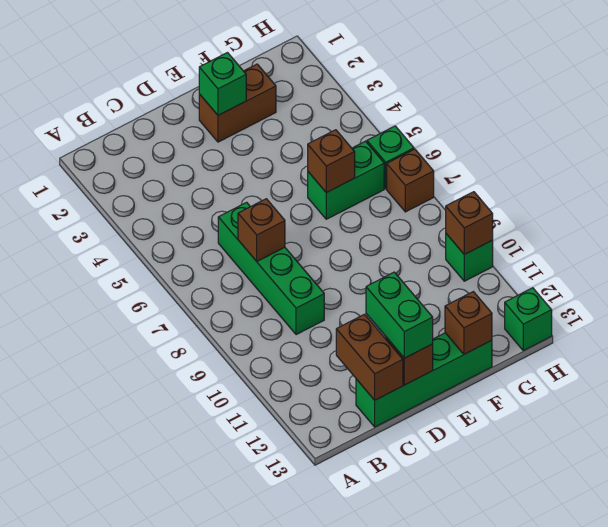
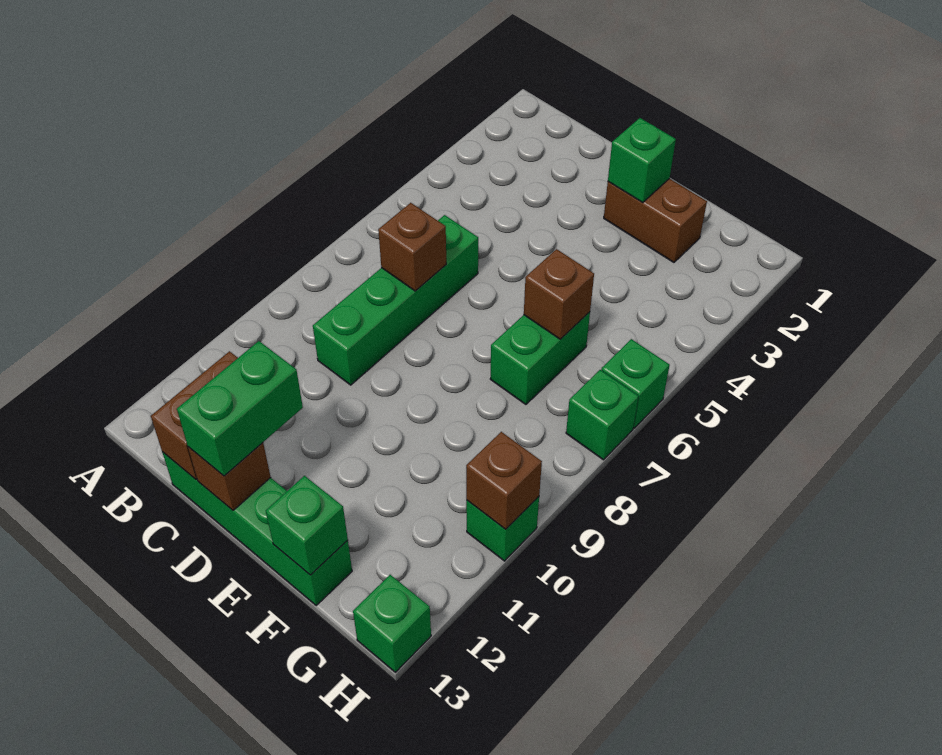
green 1x2 brick [308,141,384,219] -> green 1x2 brick turned to [490,312,590,404]
brown 1x1 brick [445,292,492,354] -> green 1x1 brick [266,476,348,575]
brown 1x1 brick [387,149,434,212] -> green 1x1 brick [566,370,639,460]

